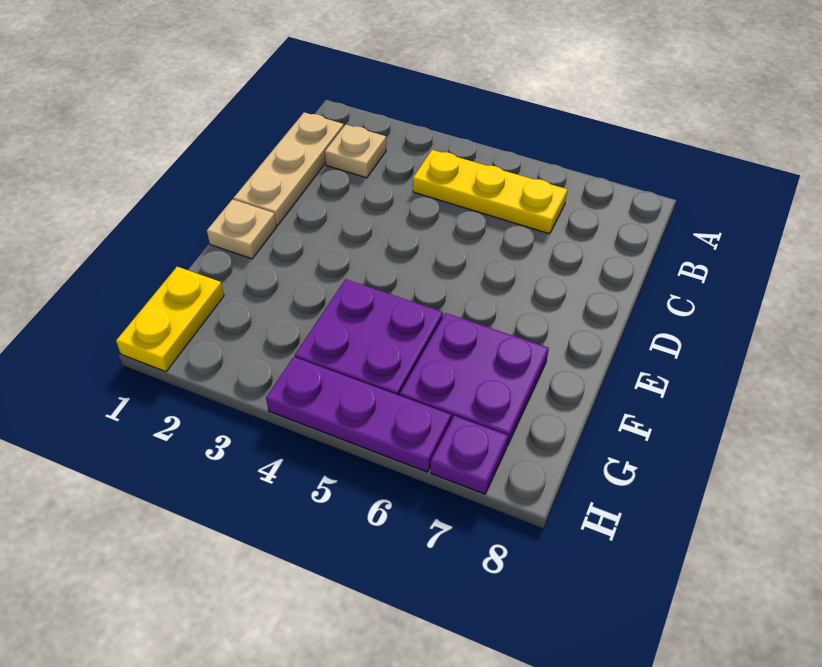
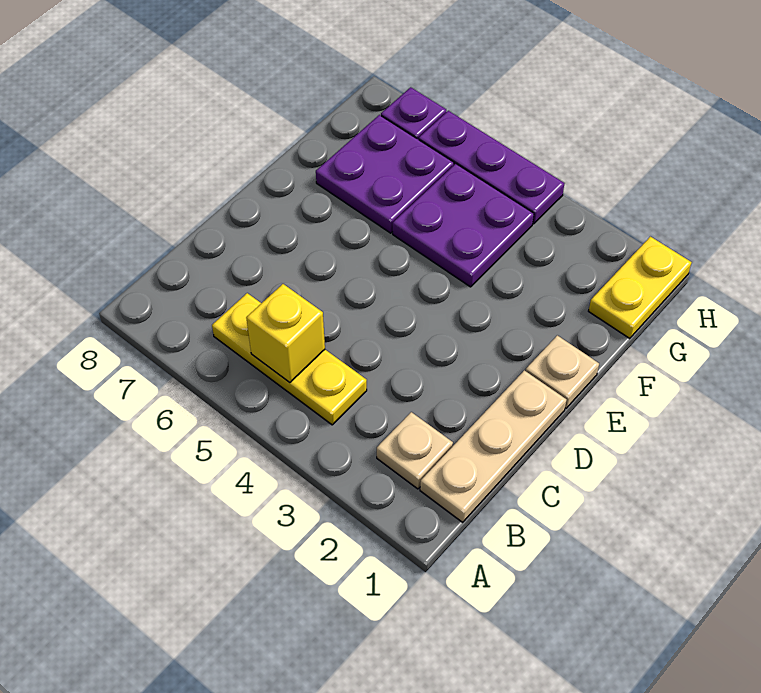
none -> yellow 1x1 brick [246,284,325,383]

